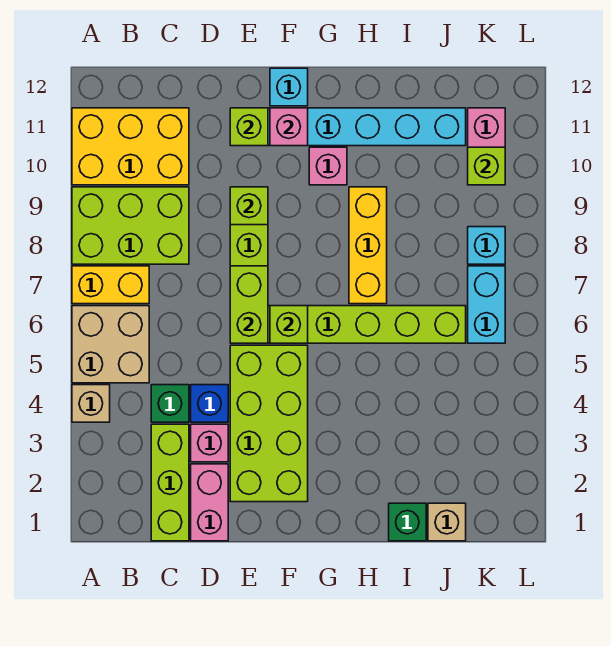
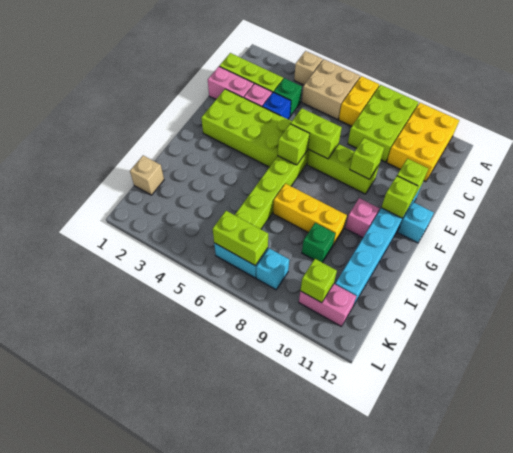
pink 1x1 brick [270,108,308,146] -> lime 1x1 brick [381,176,418,218]
green 1x1 brick [389,503,426,541] -> green 1x1 brick moved to [302,223,335,263]
none -> lime 1x2 brick [213,211,268,265]

